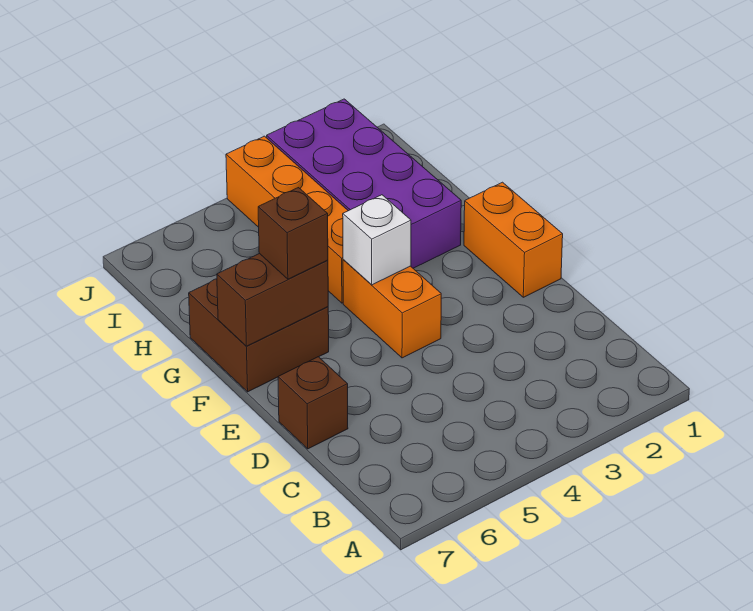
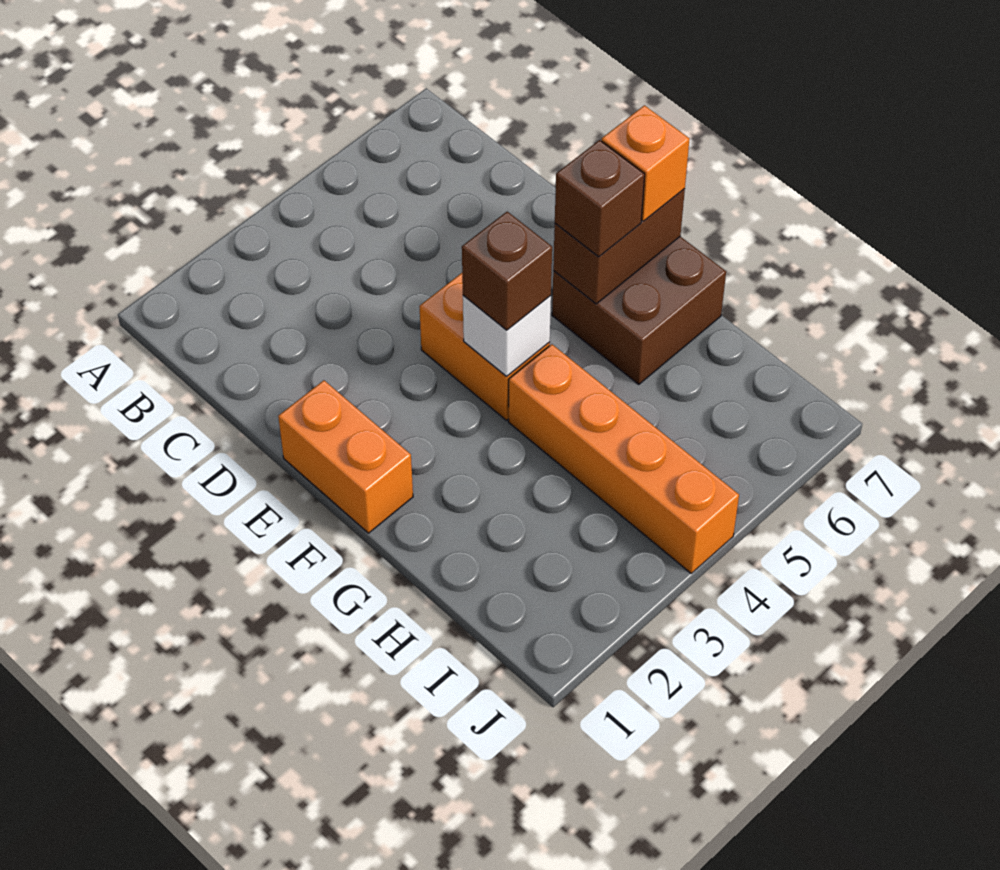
brown 1x1 brick [278,357,348,449] -> brown 1x1 brick moved to [462,212,552,330]
none -> orange 1x1 brick [602,105,689,221]
purple 2x4 brick [267,99,461,268] -> none

